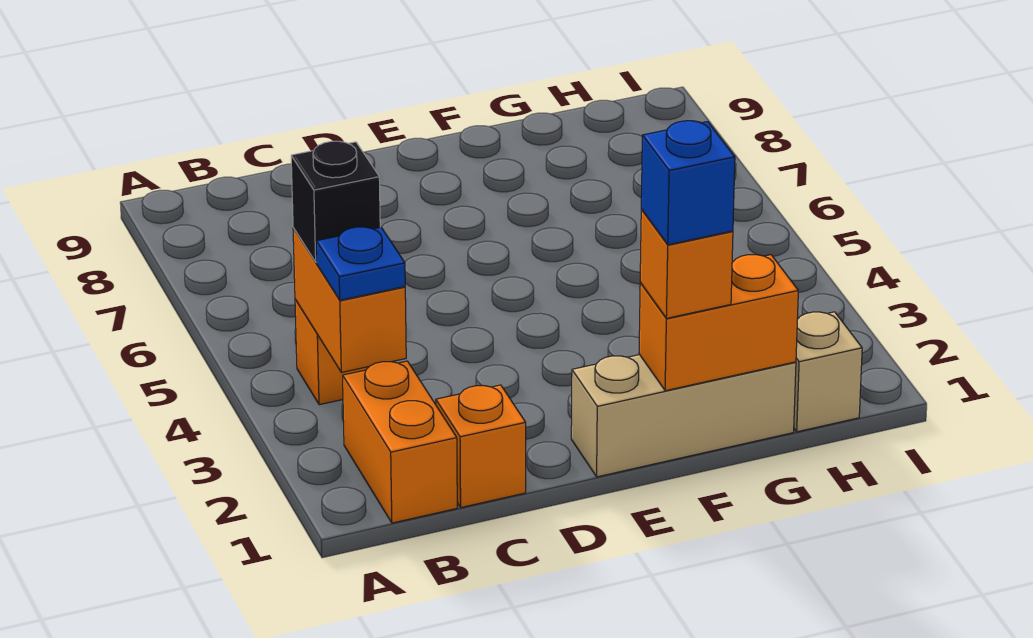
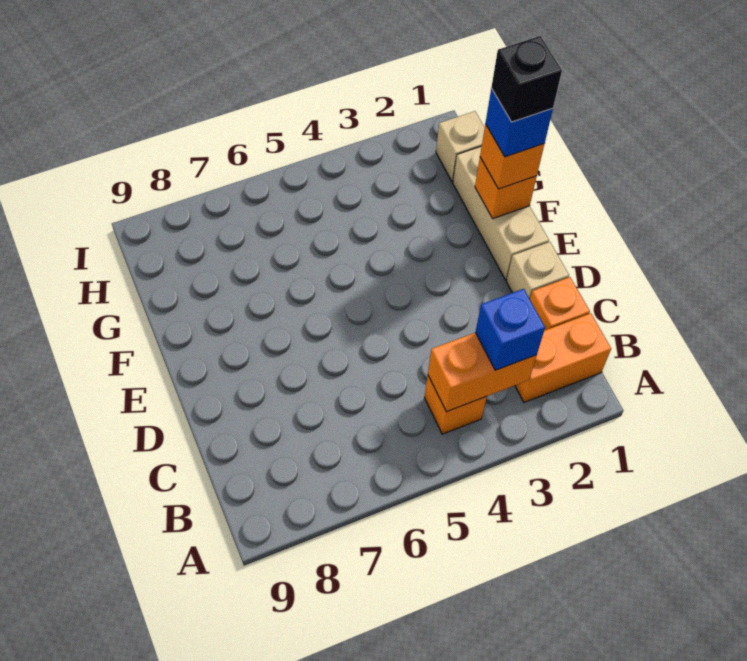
blue 1x1 plate [316,227,405,300] -> blue 1x1 brick [475,289,545,370]
black 1x1 brick [291,141,380,262] -> black 1x1 brick moved to [491,36,562,122]
none -> tan 1x1 brick [506,242,569,299]
orange 1x2 brick [639,255,798,391] -> orange 1x1 brick [475,158,537,219]

